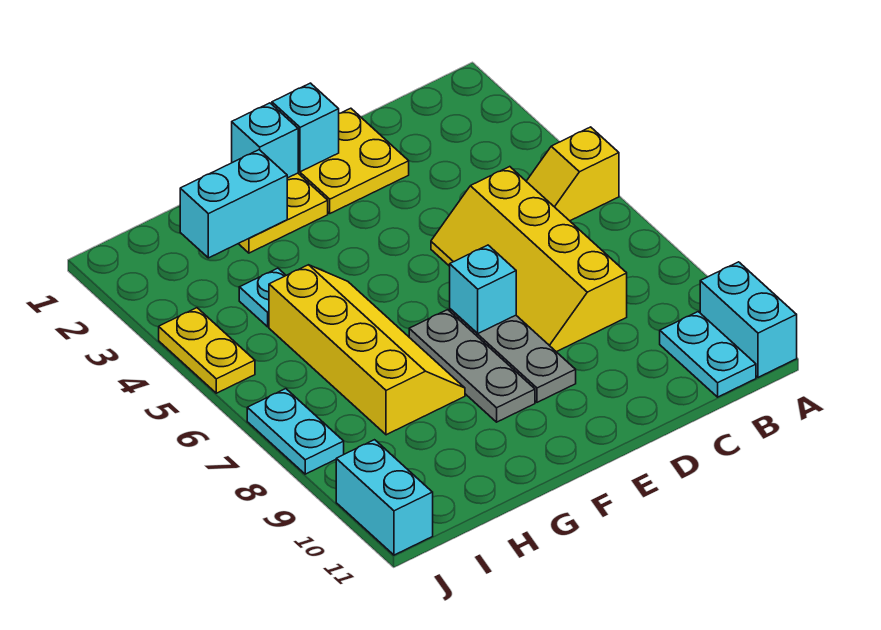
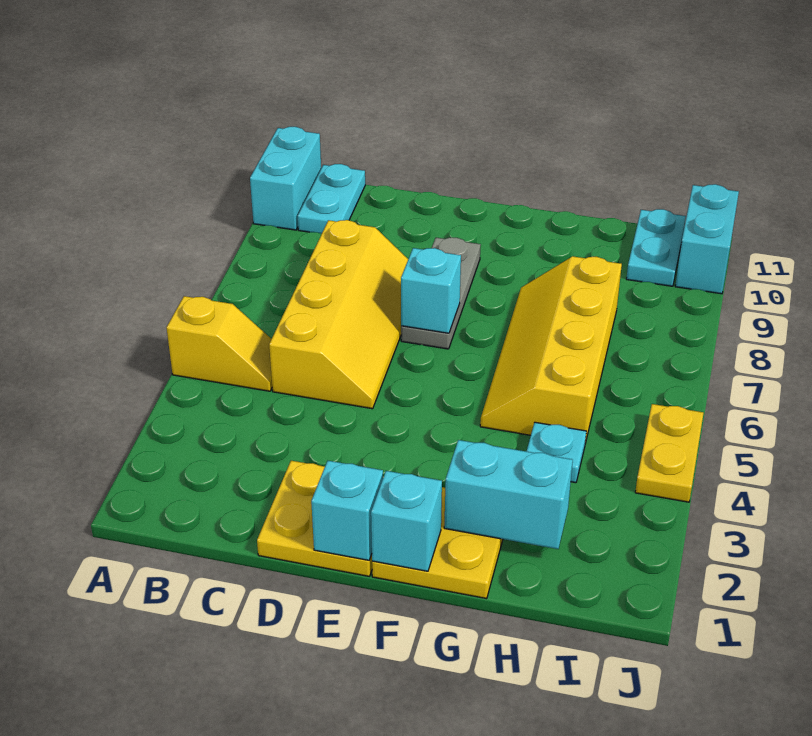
grey 1x3 plate [409,310,535,422] -> none
cyan 1x2 plate [247,389,344,474] -> cyan 1x2 plate moved to [626,209,686,286]

